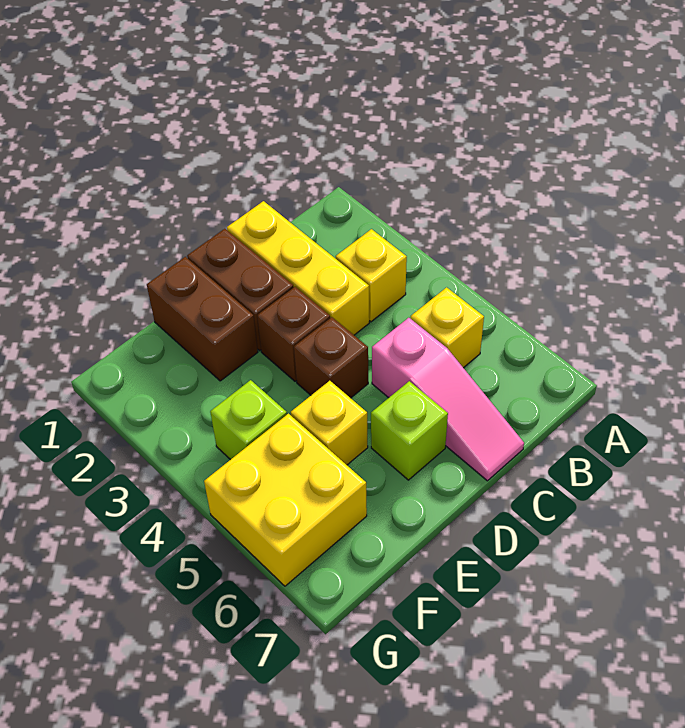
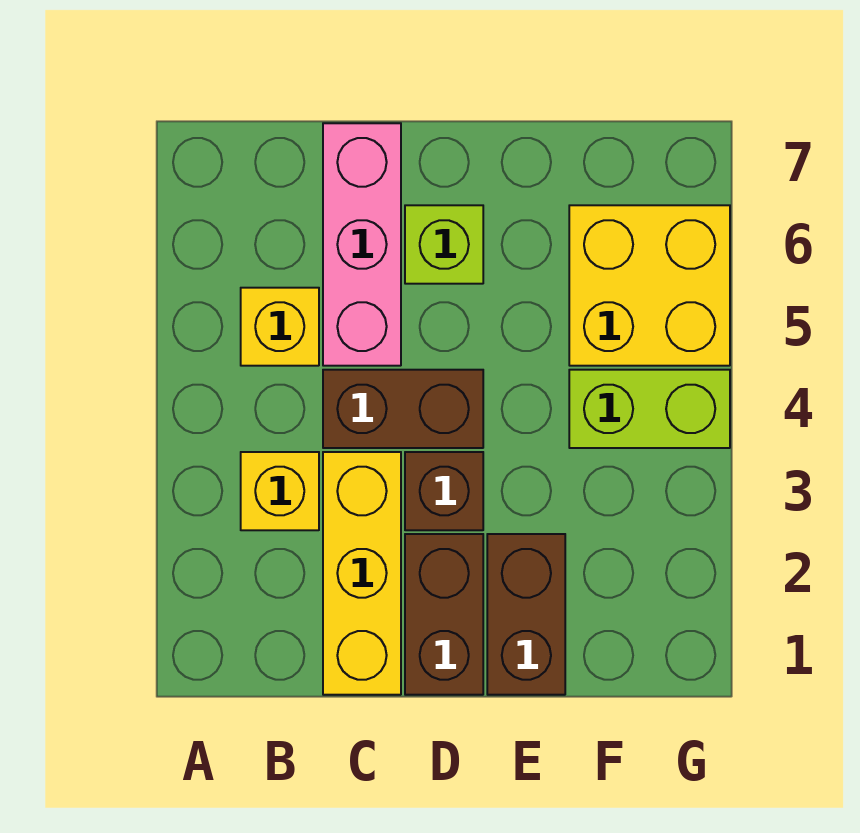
pink 1x3 slope [372,318,524,481] -> pink 1x3 brick [323,123,401,366]
brown 1x1 brick [294,317,368,398] -> brown 1x2 brick [323,370,483,448]
yellow 1x1 brick [291,381,368,465] -> none
lime 1x1 brick [210,380,287,460] -> lime 1x2 brick [569,370,730,448]

